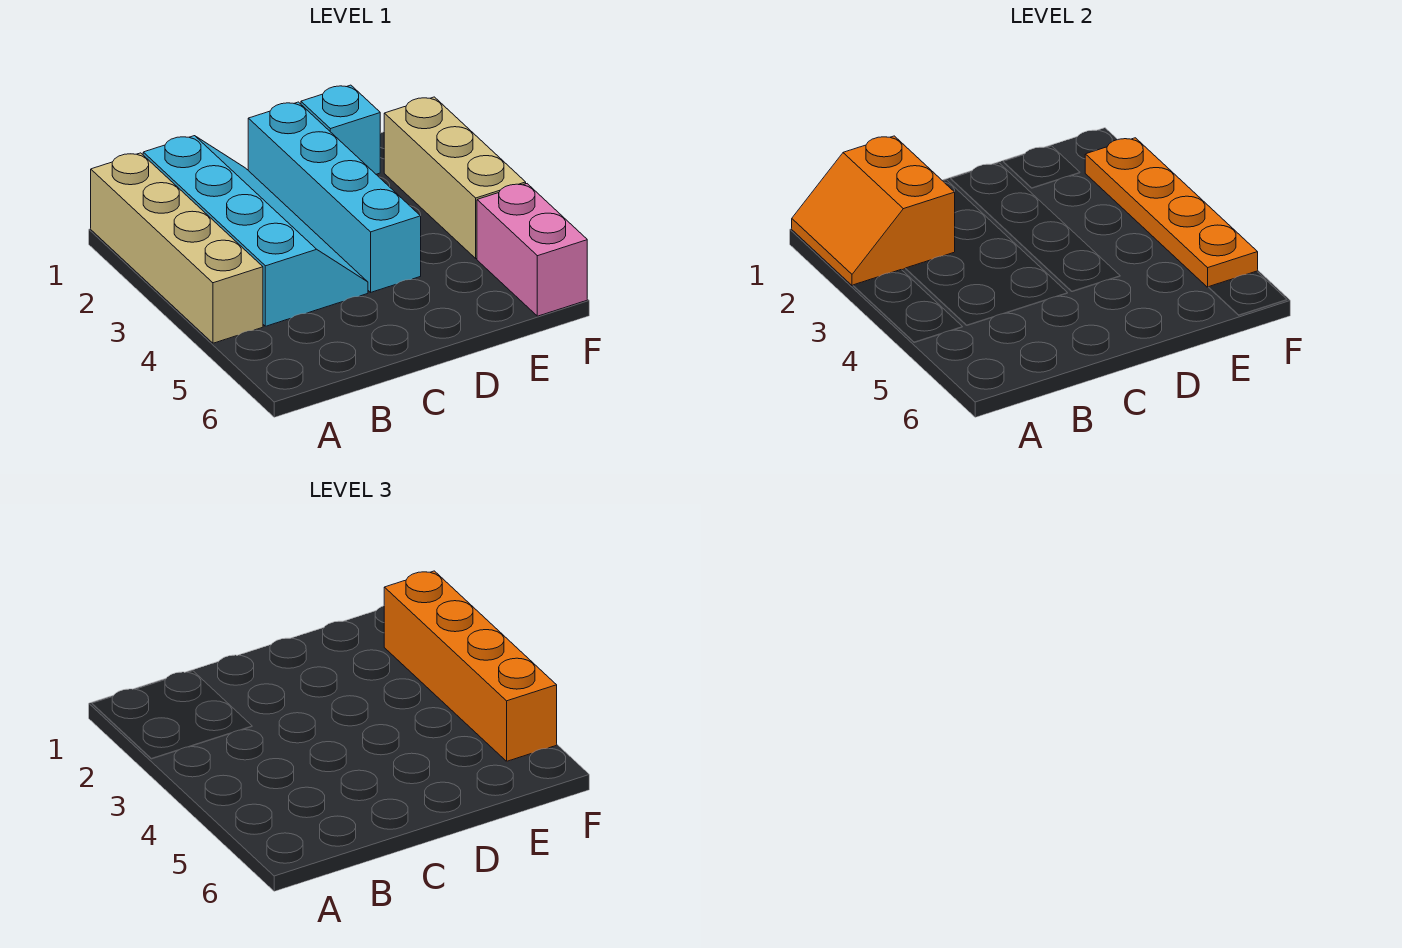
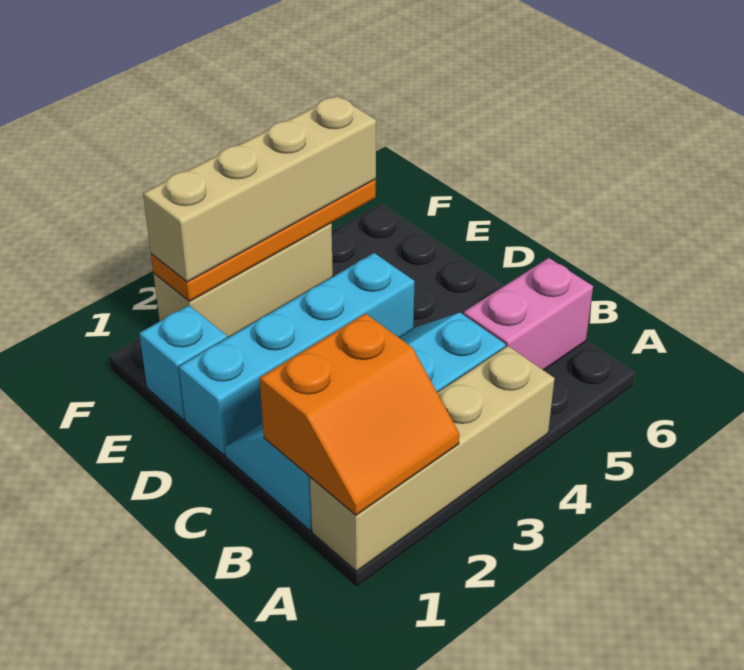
orange 1x4 brick [384,571,557,761] -> tan 1x4 brick [143,96,376,282]
pink 1x2 brick [477,184,587,316] -> pink 1x2 brick moved to [463,258,593,370]

